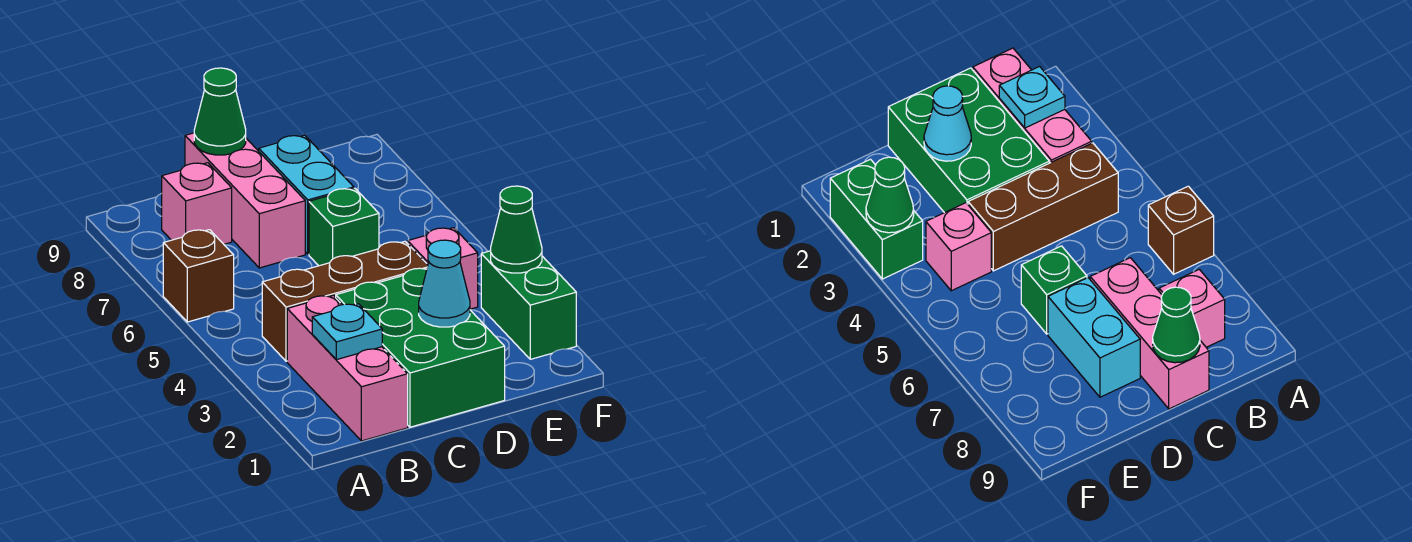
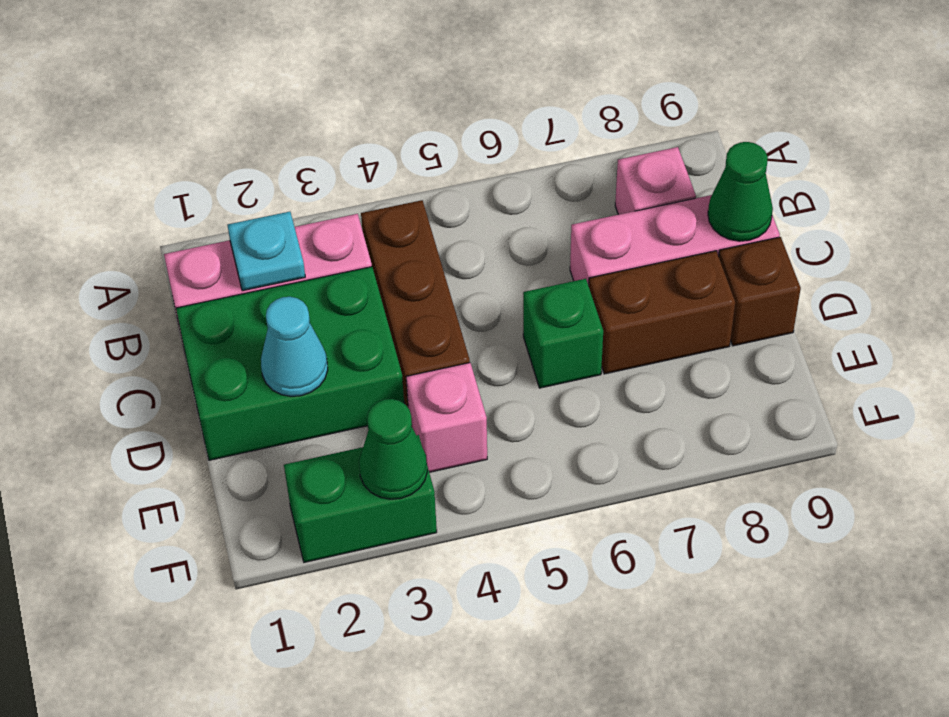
brown 1x1 brick [163,230,234,322] -> brown 1x1 brick moved to [719,237,801,346]
cyan 1x2 brick [259,135,354,254] -> brown 1x2 brick [589,251,735,374]

